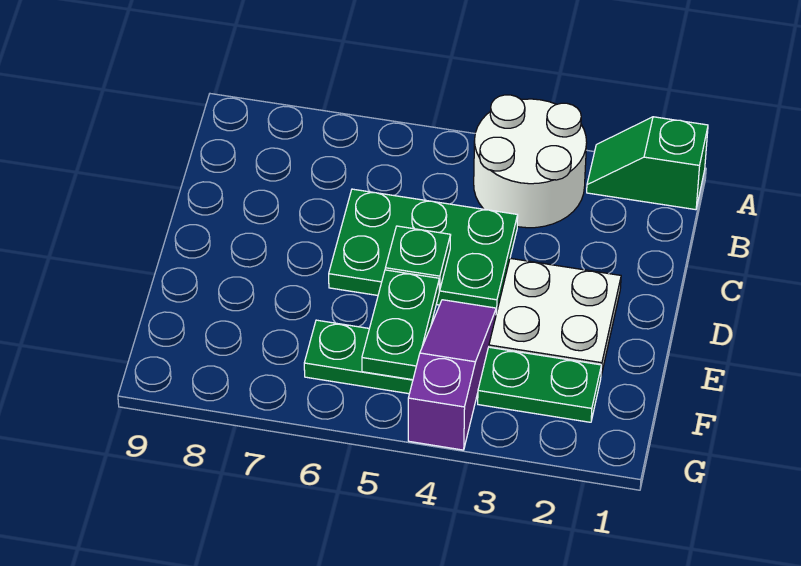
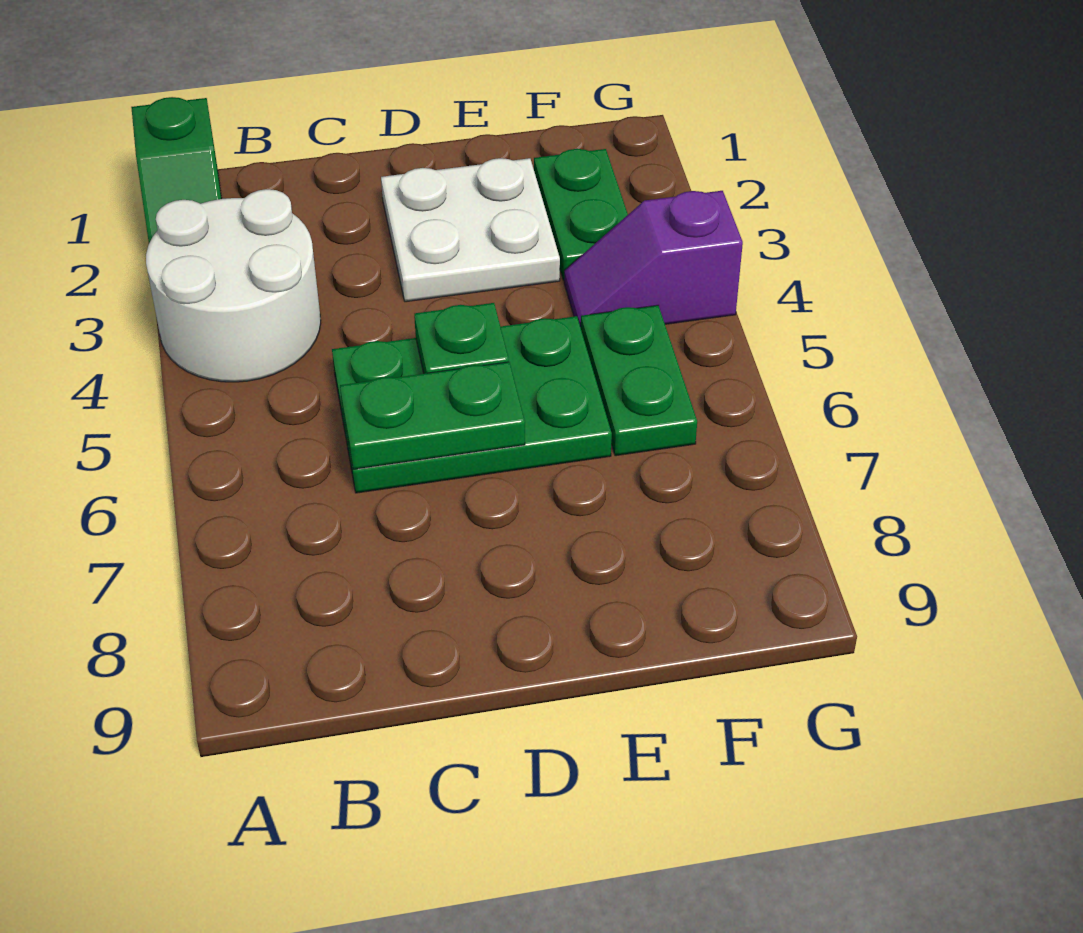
green 2x3 plate [329,189,518,313] -> green 2x3 plate turned to [332,316,612,493]
purple 1x3 slope [408,300,496,450] -> purple 1x2 slope [564,191,743,327]
green 1x2 plate [362,270,439,380] -> green 1x2 plate moved to [340,362,525,469]

